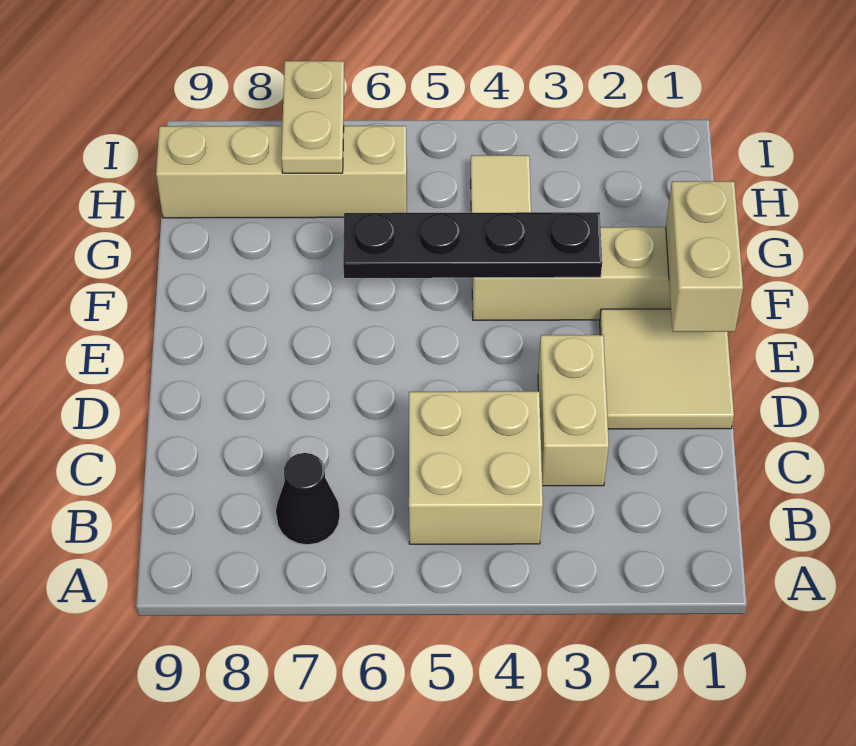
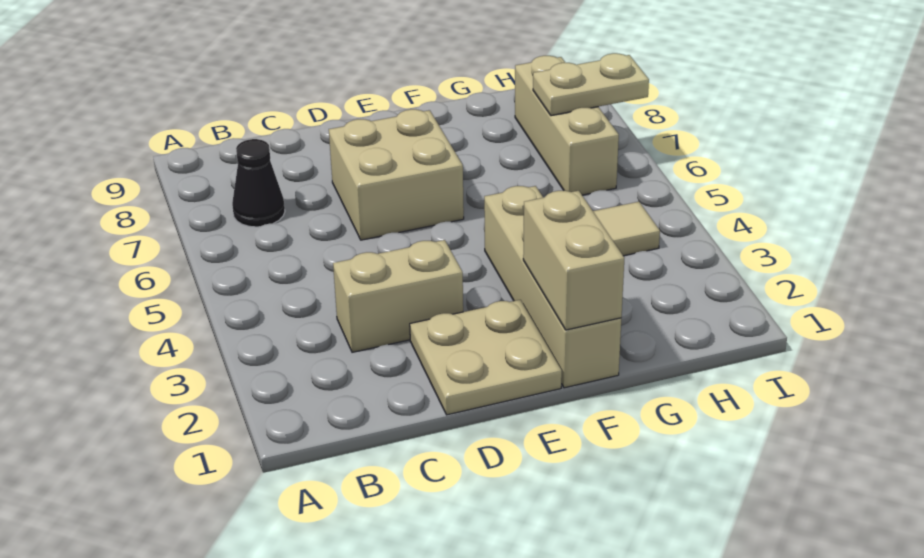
tan 2x2 brick [409,391,543,544] -> tan 2x2 brick moved to [329,109,464,240]
tan 2x2 tile [600,309,734,429] -> tan 2x2 plate [410,300,562,415]
tan 1x2 brick [666,181,743,332] -> tan 1x2 brick turned to [523,191,624,330]
black 1x4 plate [343,212,602,278] -> none
tan 1x4 brick [156,126,407,218] -> tan 1x3 brick [515,56,619,195]

